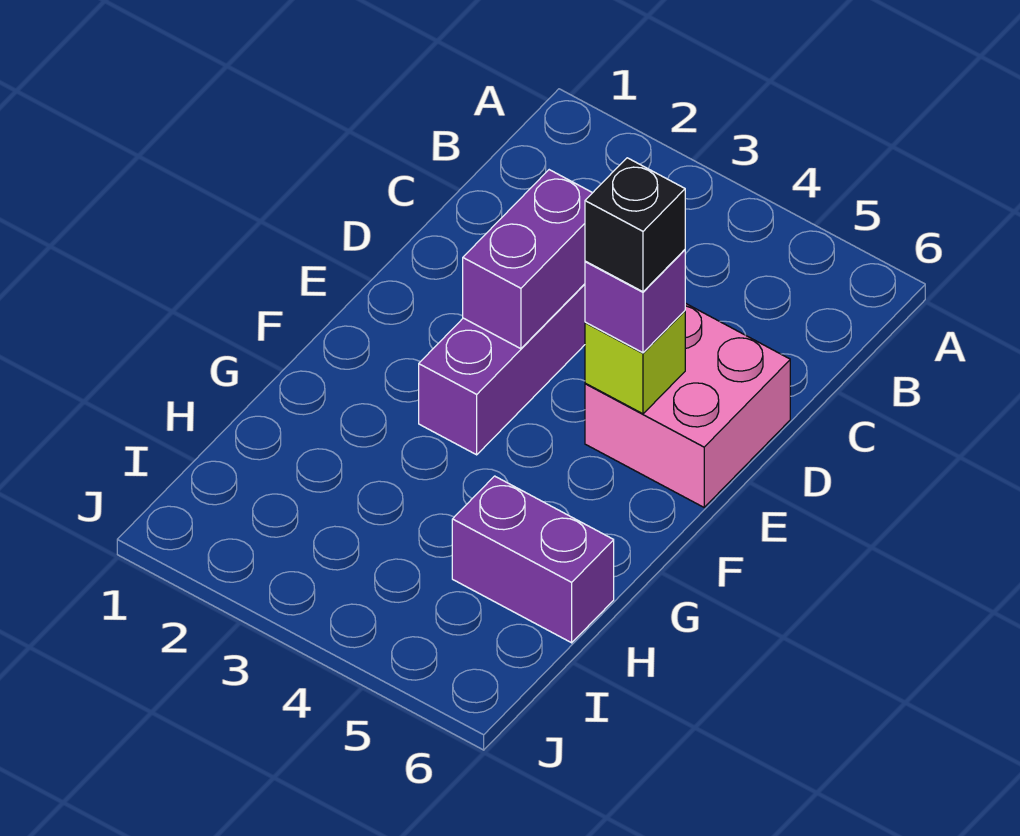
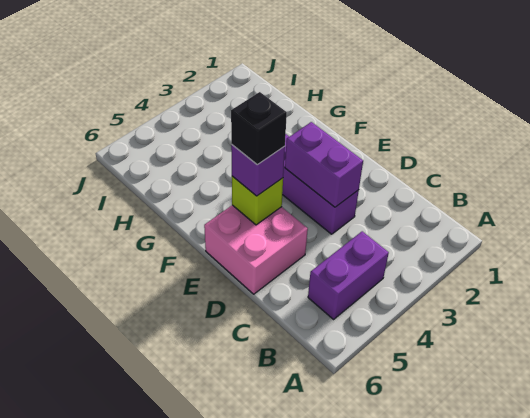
purple 1x2 brick [452,476,614,643] -> purple 1x2 brick moved to [308,231,389,319]

